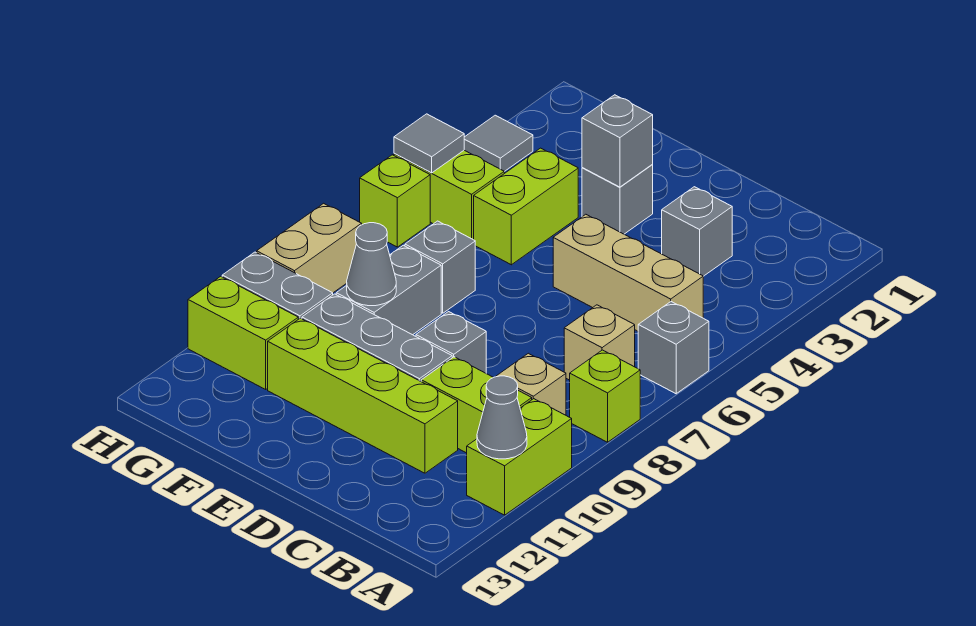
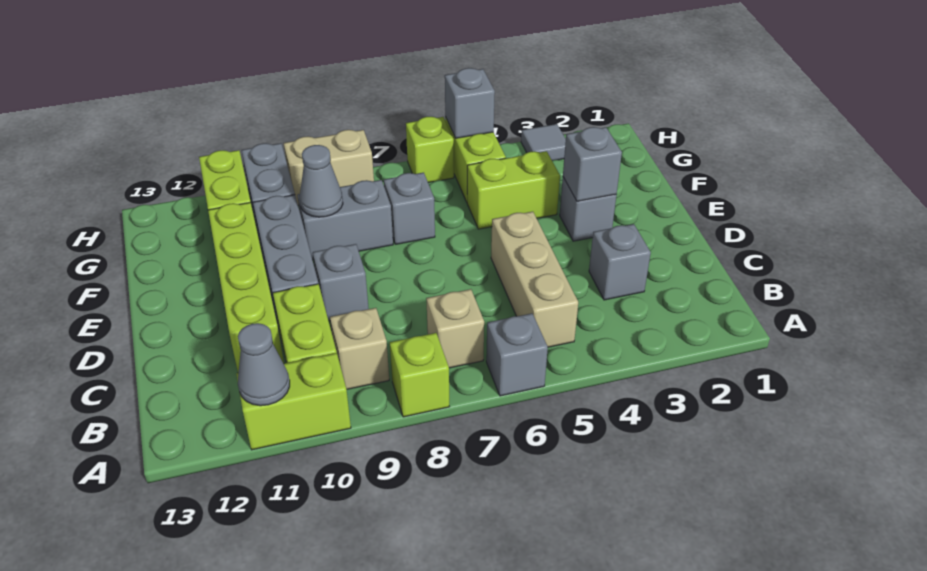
grey 1x1 tile [394,114,464,173] -> grey 1x1 brick [445,68,495,138]

